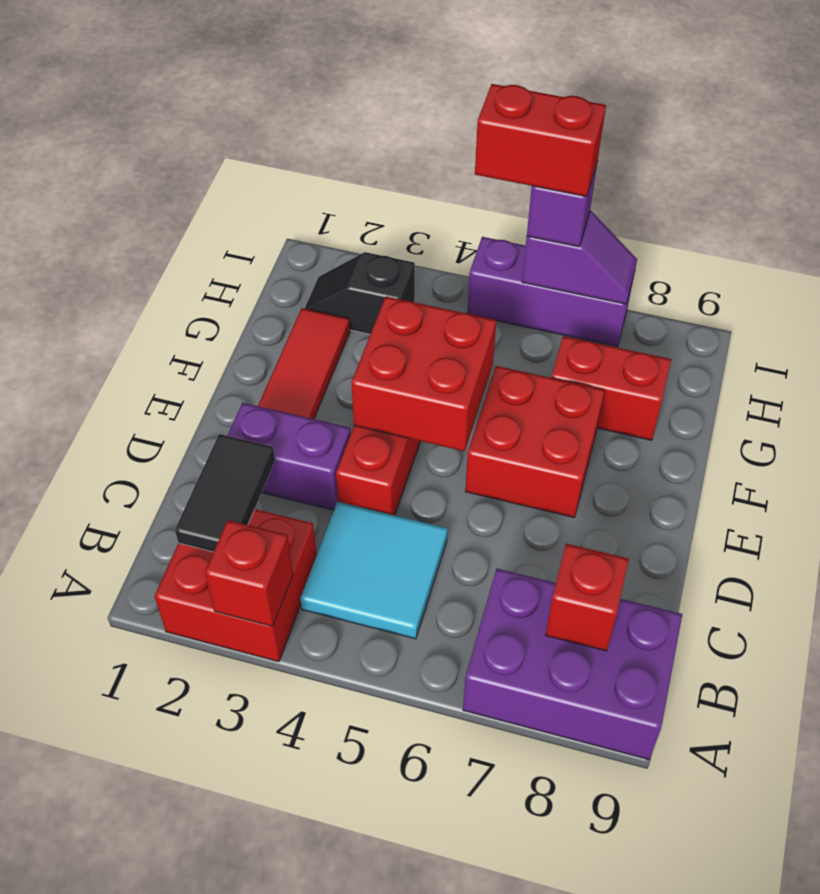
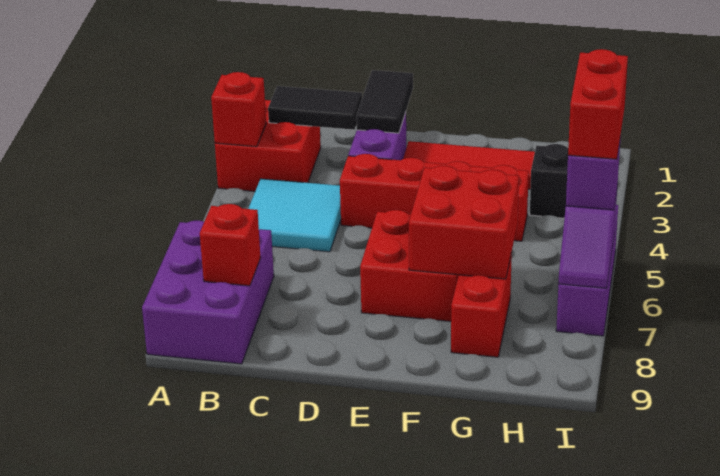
none -> black 1x2 tile [356,70,413,133]
red 2x2 brick [351,296,496,451] -> red 2x2 brick moved to [409,166,519,279]

